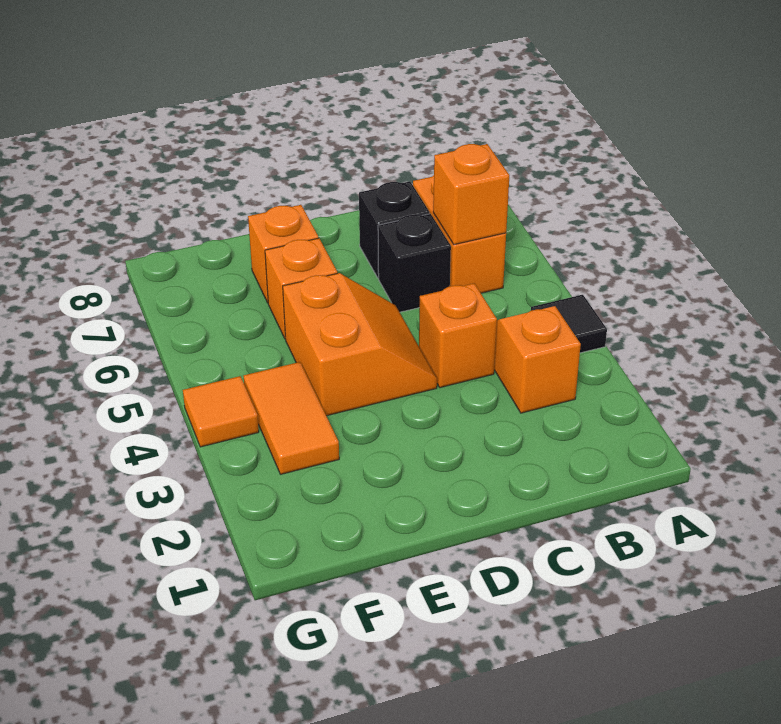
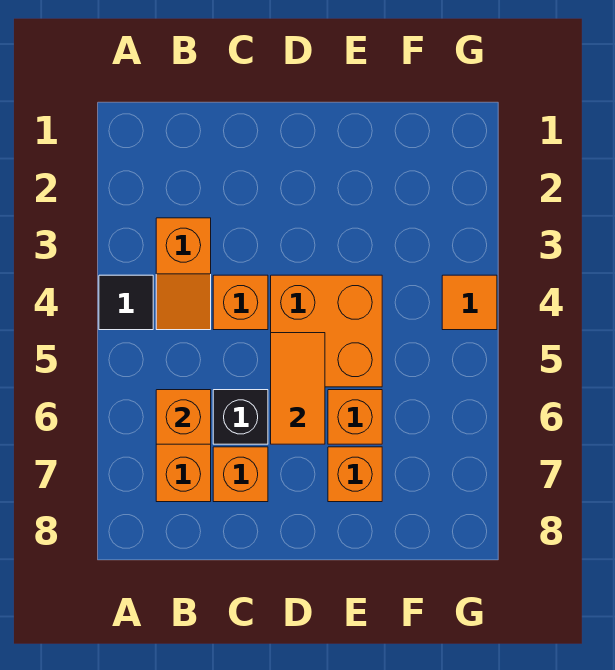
black 1x1 brick [359,182,430,278] -> orange 1x1 brick [213,447,268,502]
orange 2x2 slope [283,273,437,416] -> orange 2x2 brick [271,275,382,387]
orange 1x2 tile [244,362,339,474] -> orange 1x2 tile moved to [271,333,325,444]

